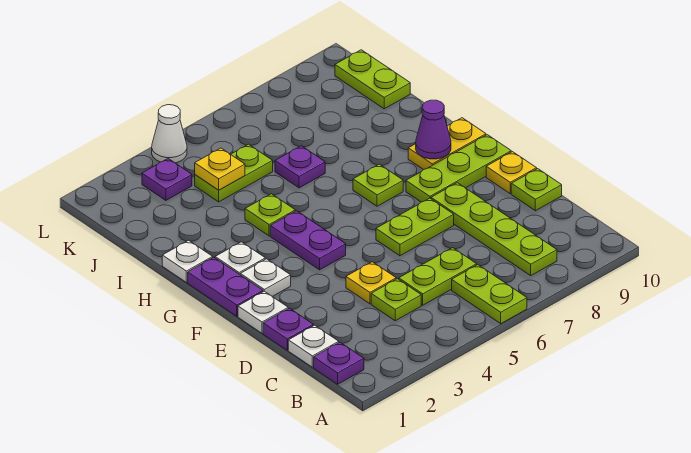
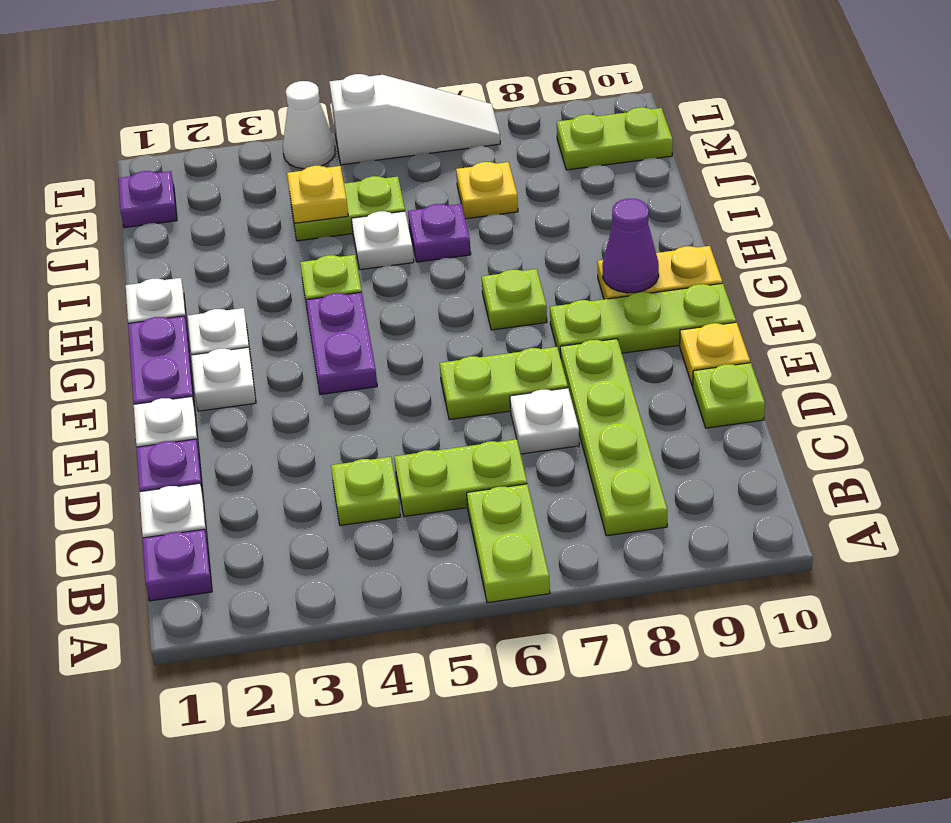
yellow 1x1 plate [346,262,396,304] -> yellow 1x1 plate moved to [456,162,518,219]
none -> white 1x1 plate [510,388,579,454]
none -> white 1x1 plate [351,211,414,270]
lime 1x2 plate [335,50,410,109] -> lime 1x2 plate turned to [557,107,673,170]
purple 1x1 plate [142,159,192,200] -> purple 1x1 plate moved to [118,171,177,228]
none -> white 1x3 slope [329,74,500,165]

